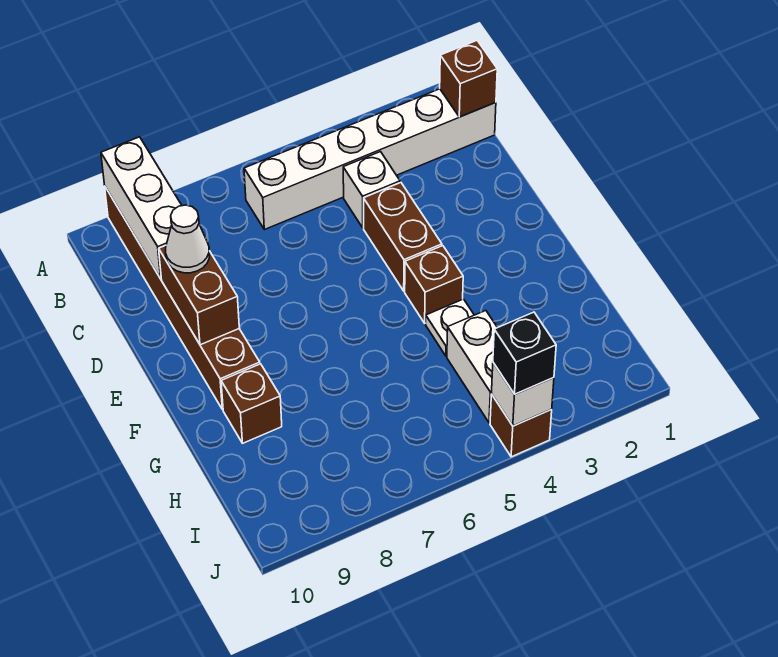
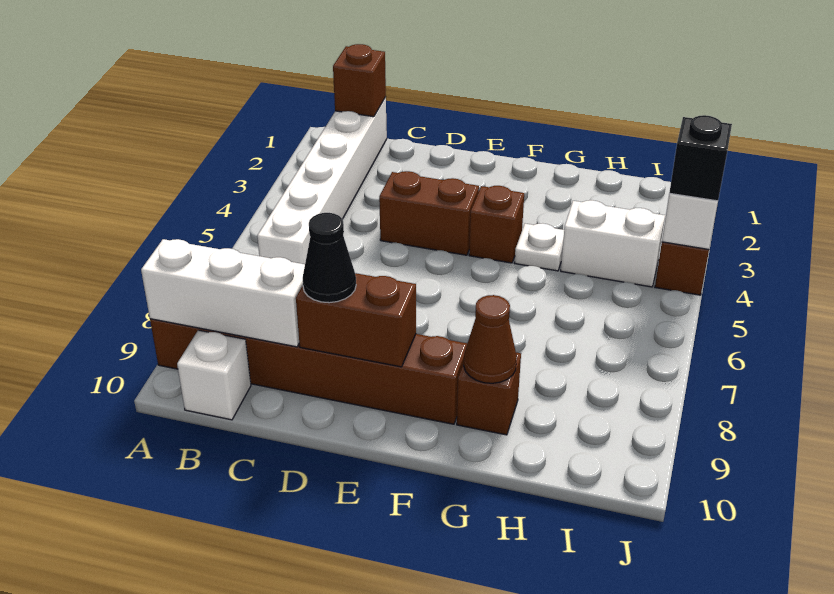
white 1x1 brick [343,152,400,228] -> white 1x1 brick moved to [177,330,251,420]
white 1x1 cone [166,205,210,273] -> black 1x1 cone [303,213,356,303]
none -> brown 1x1 cone [464,295,517,383]

